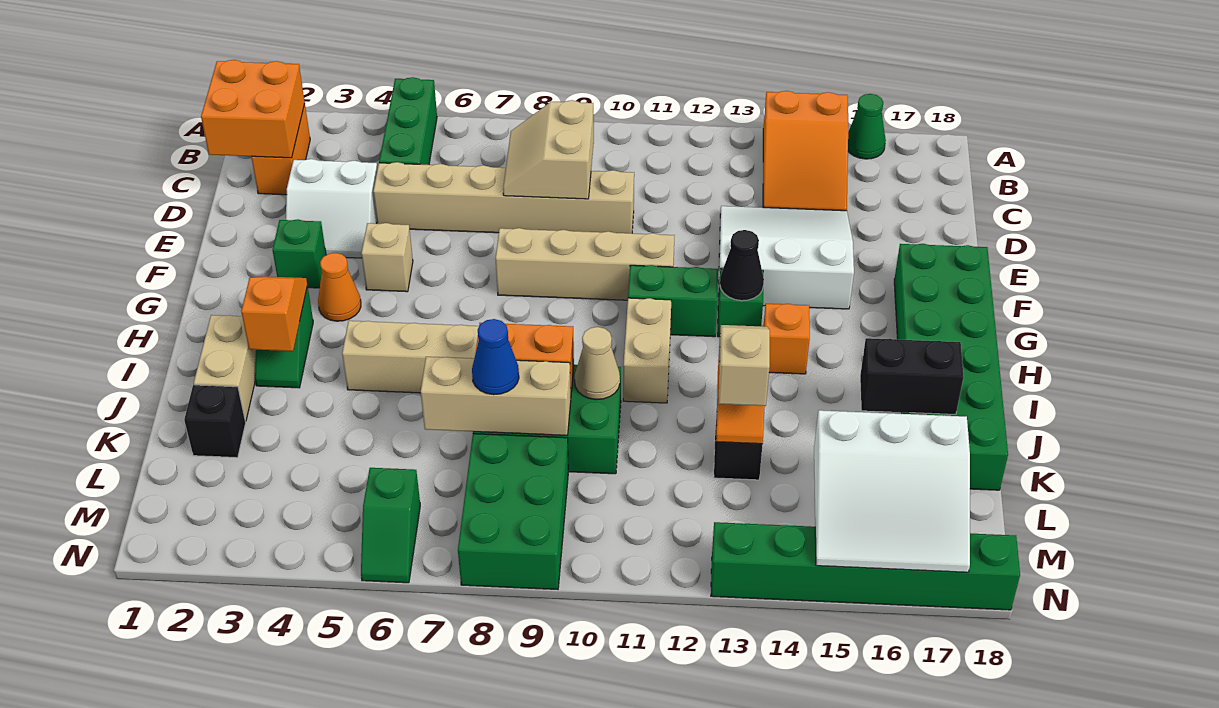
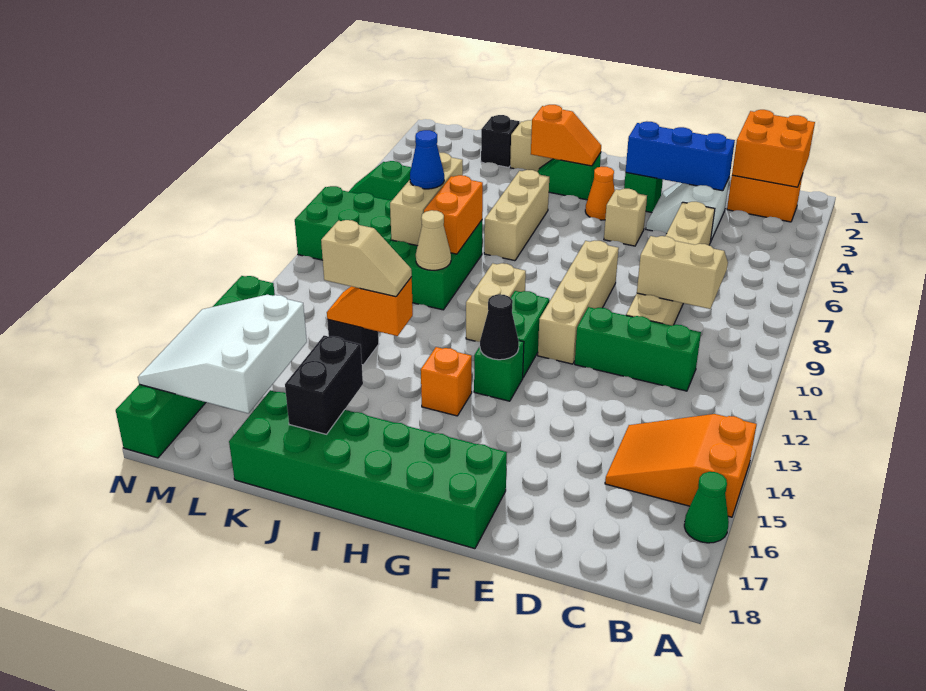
green 1x3 brick [379,77,437,165] -> green 1x3 brick moved to [575,307,701,391]
none -> blue 1x3 brick [626,121,735,191]
white 3x3 slope [718,206,854,309] -> none
tan 1x2 brick [623,298,671,403] -> tan 1x2 brick turned to [466,263,526,342]

